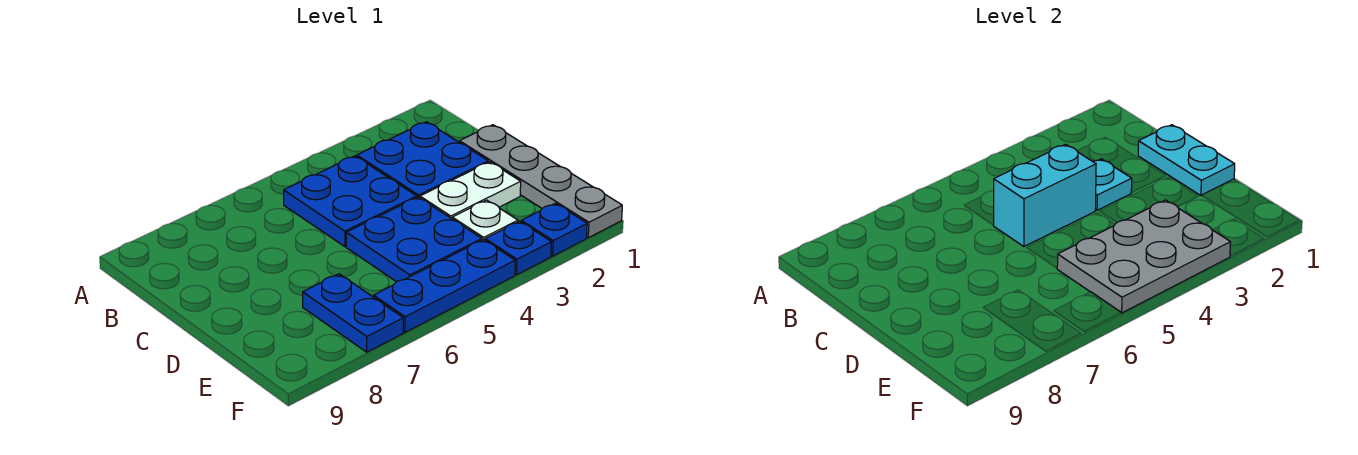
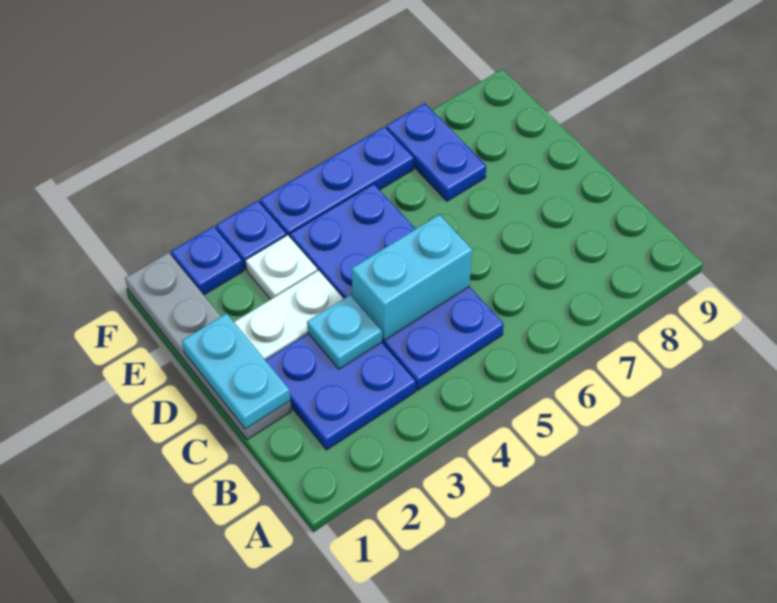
grey 2x3 plate [1057,200,1231,313] -> none

